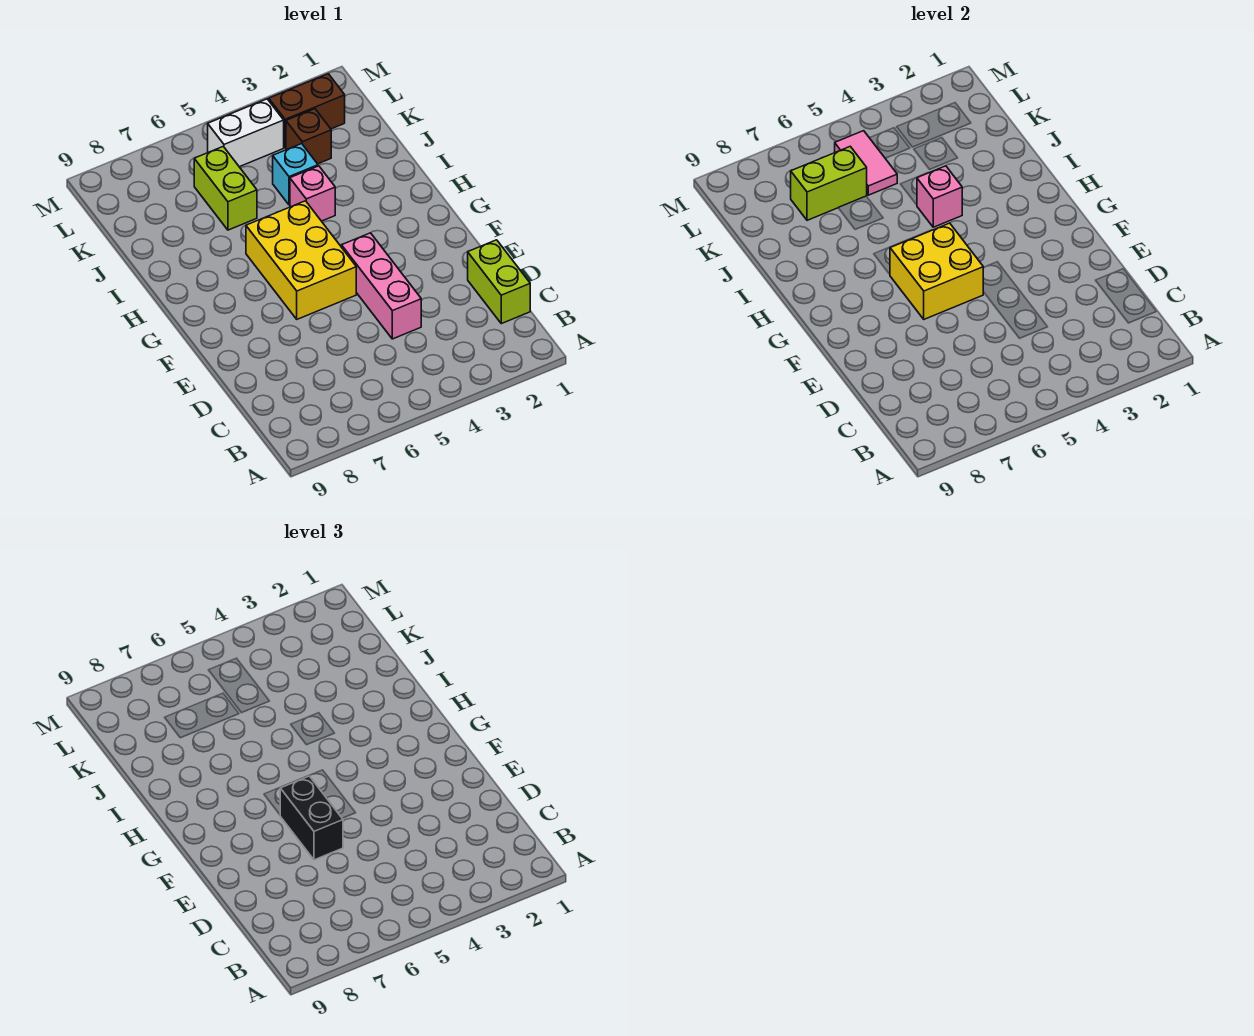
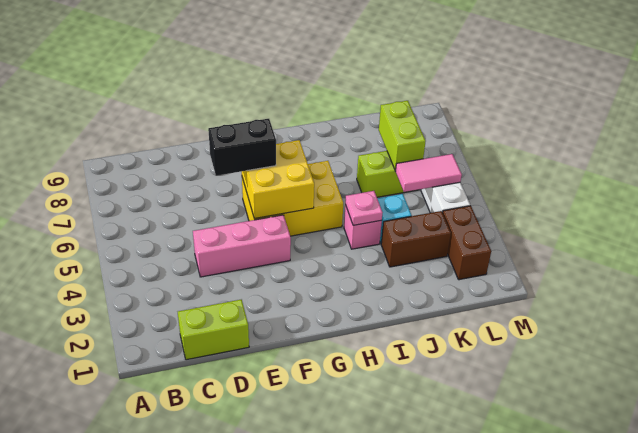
pink 1x1 brick [917,166,962,227] -> pink 1x1 plate [345,191,383,225]
brown 1x1 brick [286,109,331,164] -> brown 1x2 brick [381,211,451,267]

